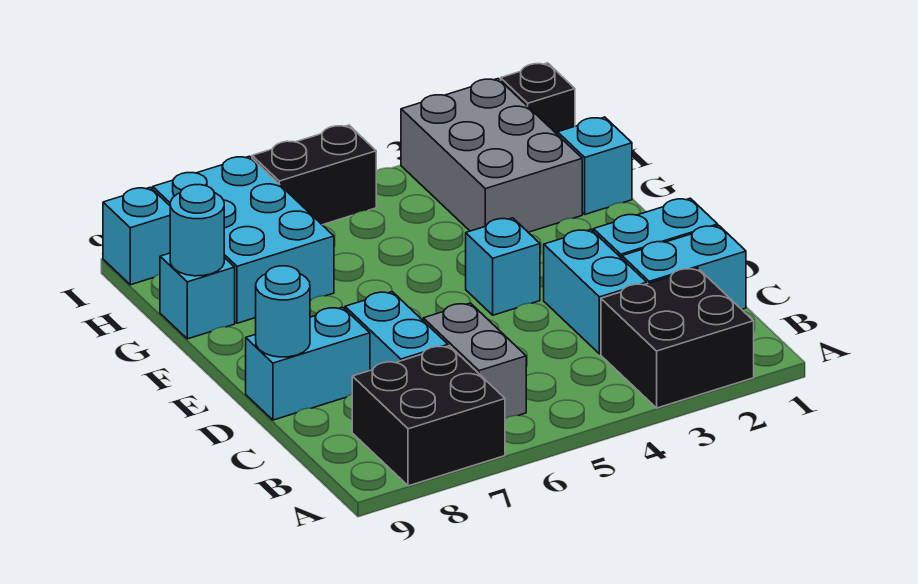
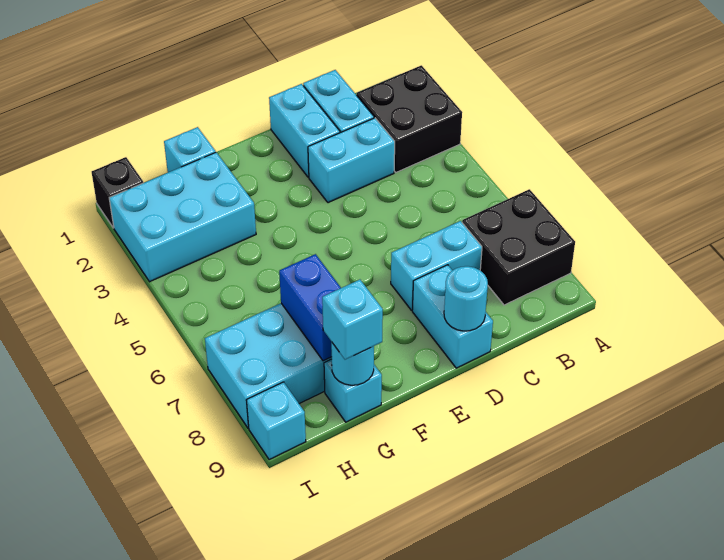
grey 1x2 brick [423,303,526,418] -> none
cyan 1x1 brick [466,218,540,315] -> cyan 1x1 brick moved to [322,280,383,360]
grey 2x3 brick [401,79,582,232] -> cyan 2x3 brick [109,152,256,282]
none -> blue 1x2 brick [279,254,341,361]
black 1x2 brick [252,125,376,225] -> none

